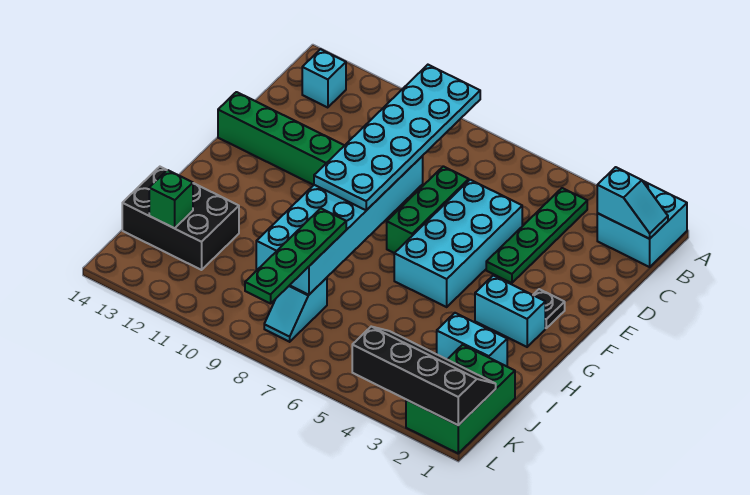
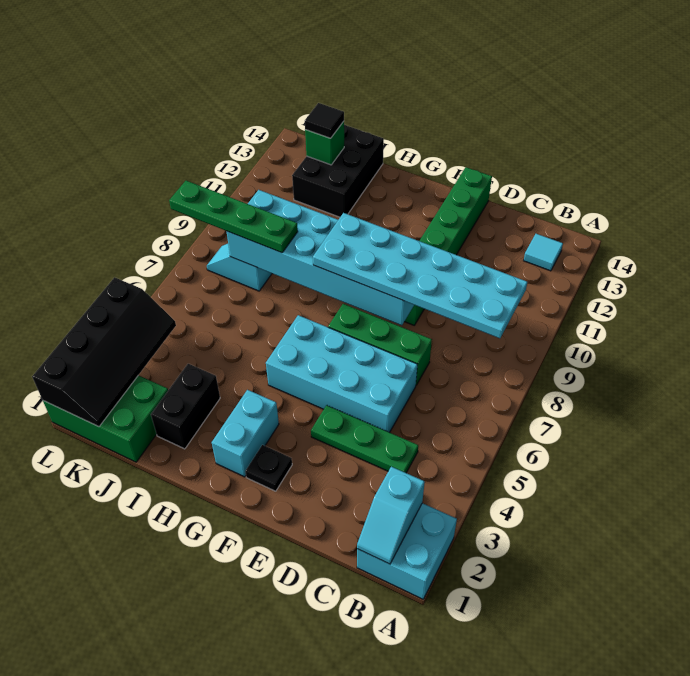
green 1x4 plate [486,188,587,283] -> green 1x3 plate [311,405,418,473]
cyan 1x1 brick [302,49,346,108] -> cyan 1x1 tile [524,234,563,271]
cyan 1x2 brick [437,313,507,366] -> black 1x2 brick [151,364,220,449]
none -> black 1x1 tile [305,103,344,138]

